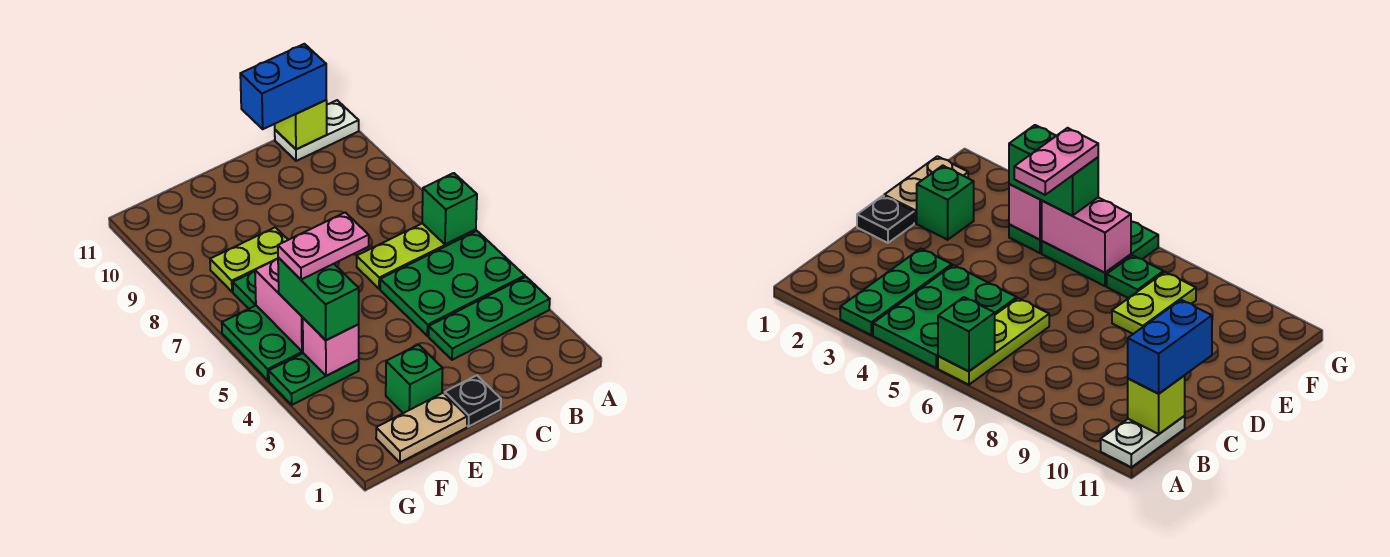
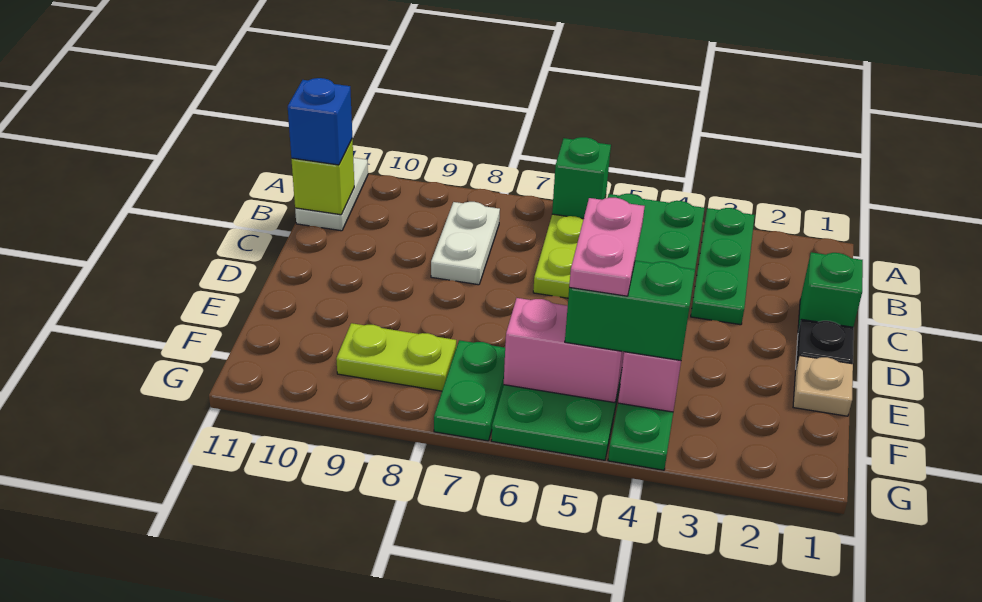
none -> white 1x2 plate [431,202,500,285]
blue 1x2 brick [240,44,326,129] -> blue 1x1 brick [288,78,352,165]
tan 1x2 plate [376,393,467,463] -> tan 1x1 plate [793,356,853,416]
green 1x1 brick [386,345,443,413] -> green 1x1 brick moved to [798,252,863,332]
lime 1x2 plate [210,227,288,292] -> lime 1x2 plate turned to [336,323,456,391]
green 1x1 plate [233,271,256,309] -> green 1x2 plate [434,340,505,441]

